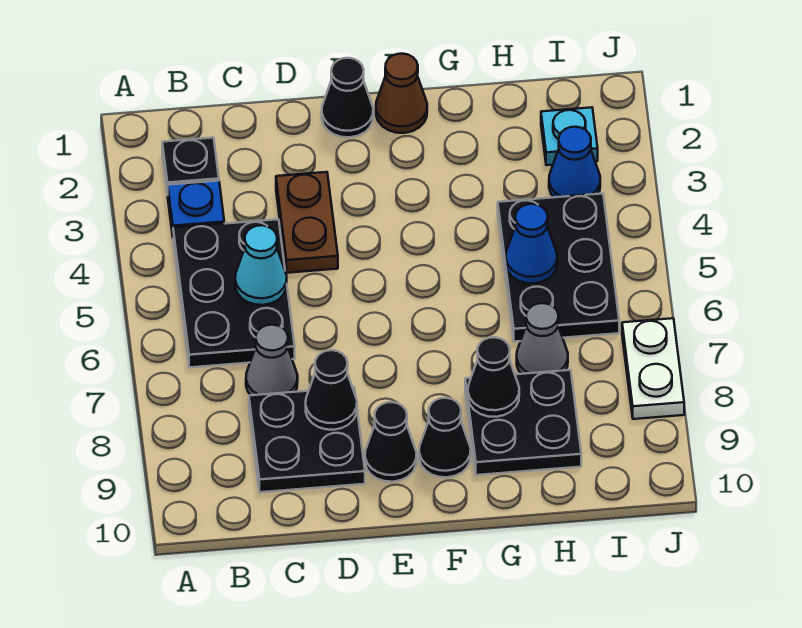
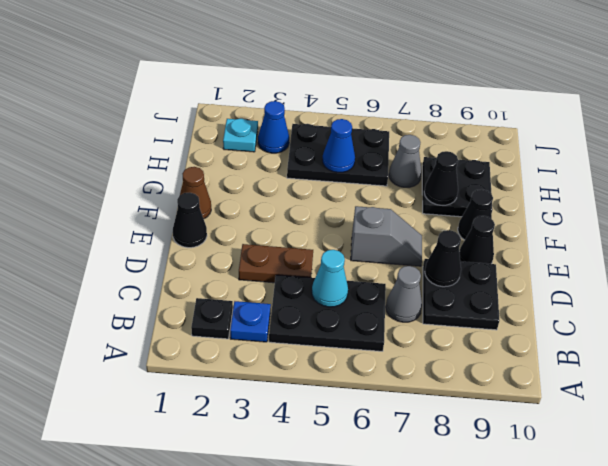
none -> grey 1x2 slope [351,206,422,266]
white 1x2 plate [622,318,684,419] -> none

